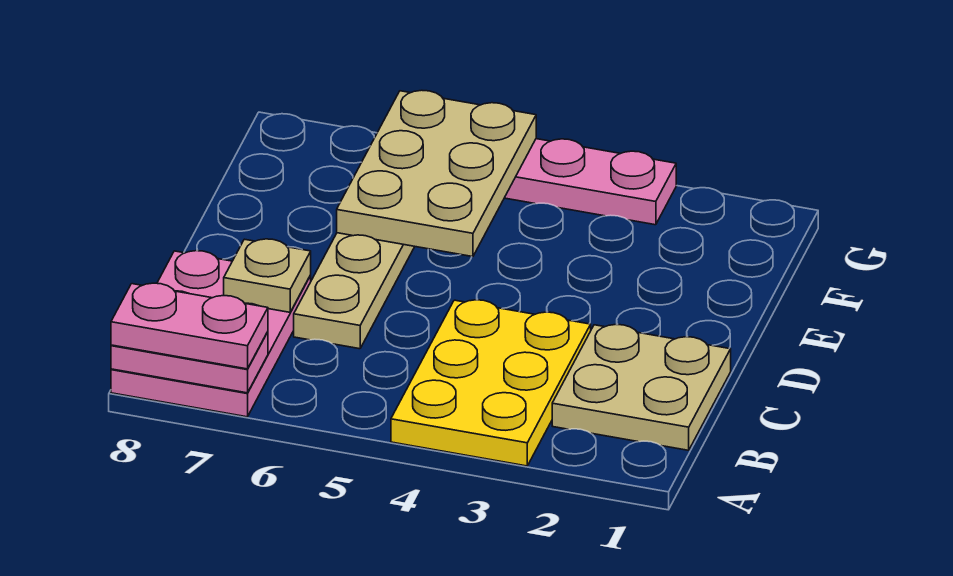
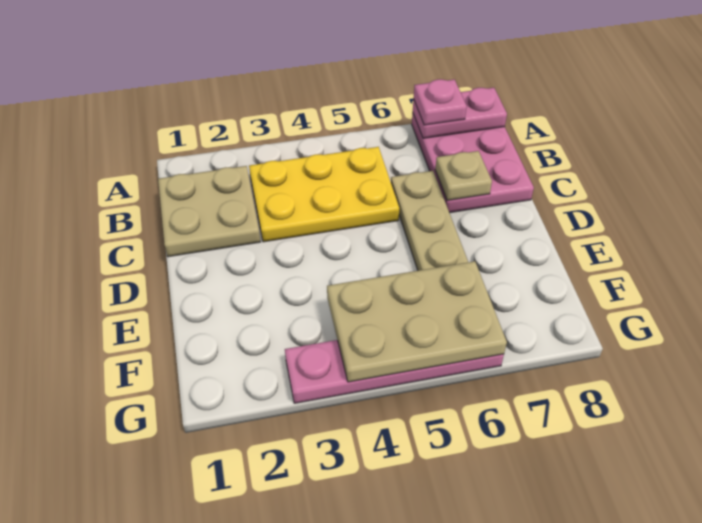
yellow 2x3 plate [391,300,591,466] -> yellow 2x3 plate turned to [249,147,399,242]
pink 1x2 plate [111,283,268,369] -> pink 1x1 plate [414,79,467,125]
tan 2x3 plate [337,90,536,257] -> tan 2x3 plate turned to [327,261,507,382]

